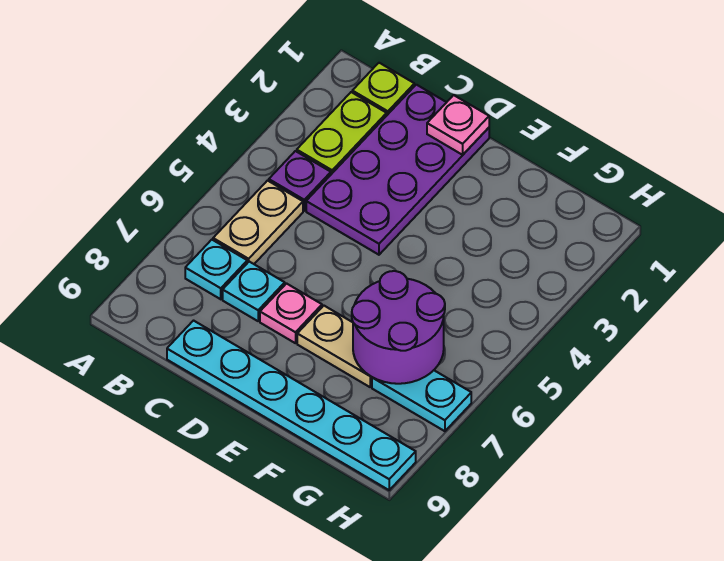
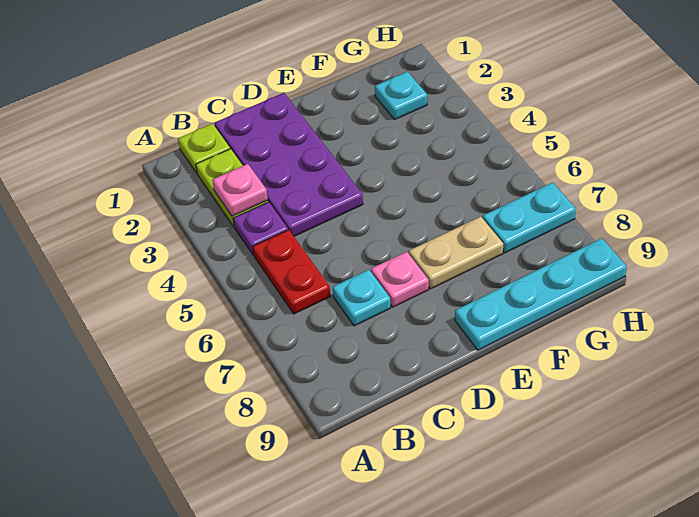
tan 1x2 plate [213,181,303,264] -> red 1x2 plate [253,230,331,314]
cyan 1x1 plate [185,240,247,299] -> cyan 1x1 plate moved to [375,72,427,119]
cyan 1x6 plate [167,321,416,490] -> cyan 1x4 plate [455,238,627,350]
pink 1x1 plate [427,95,489,155] -> pink 1x1 plate moved to [212,164,268,216]
purple 2x2 round brick [352,271,445,384] -> none

